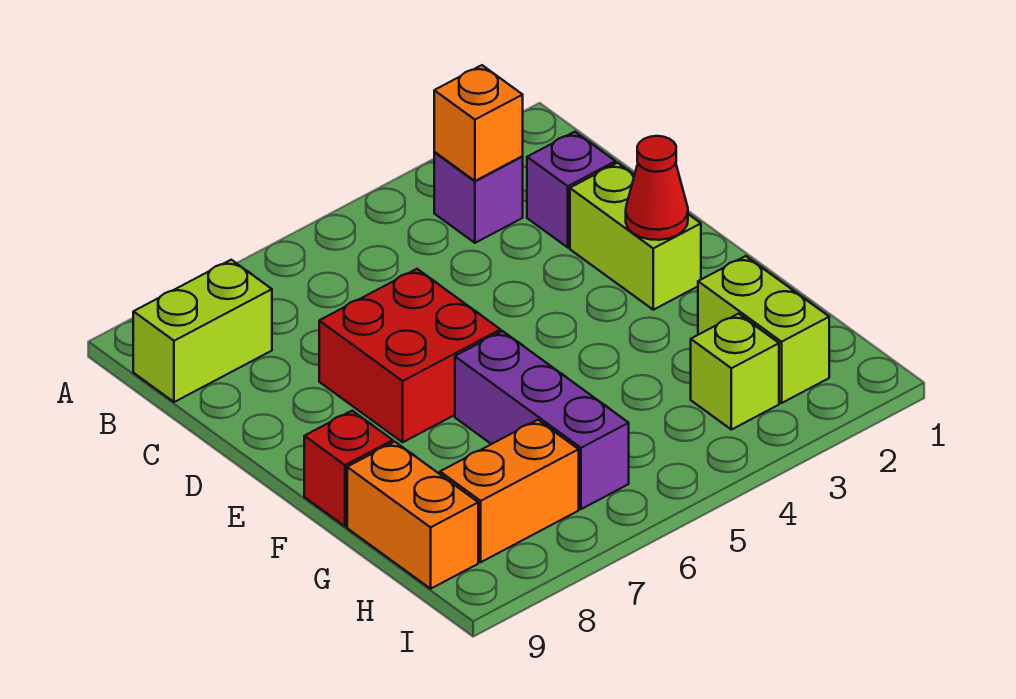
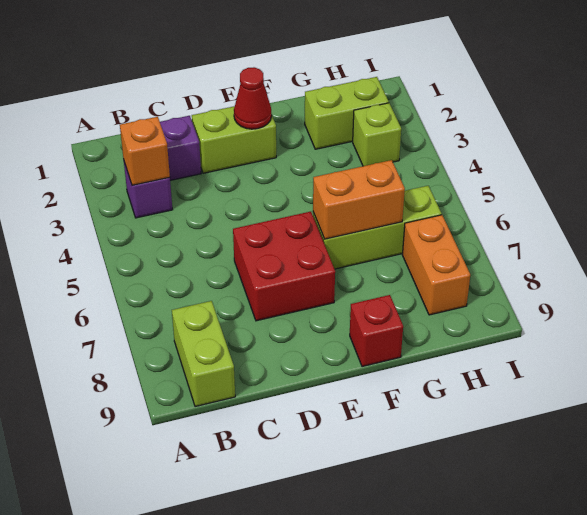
purple 1x3 brick [455,331,629,509] -> lime 1x3 brick [313,186,442,269]
orange 1x2 brick [347,442,478,589] -> orange 1x2 brick moved to [313,160,405,239]

